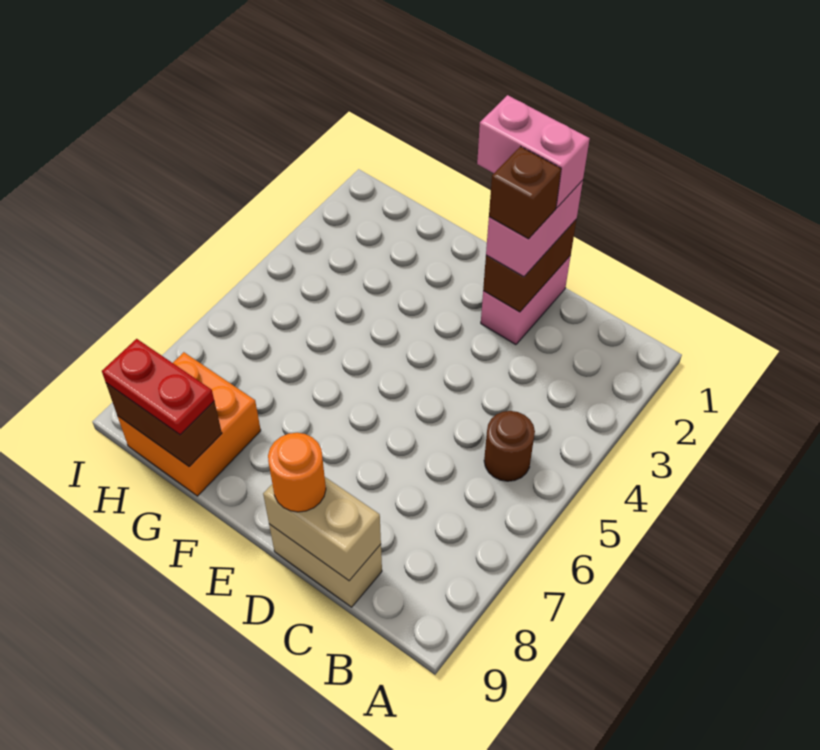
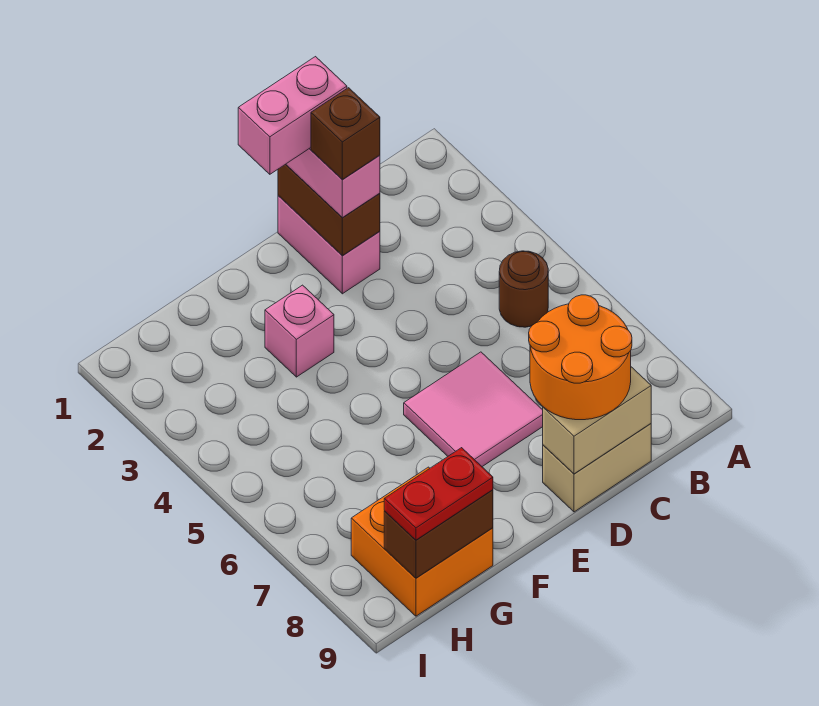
none -> pink 2x2 tile [404,352,543,467]
orange 1x1 round brick [268,433,326,512] -> orange 2x2 round brick [529,295,632,420]
none -> pink 1x1 brick [265,285,334,377]

